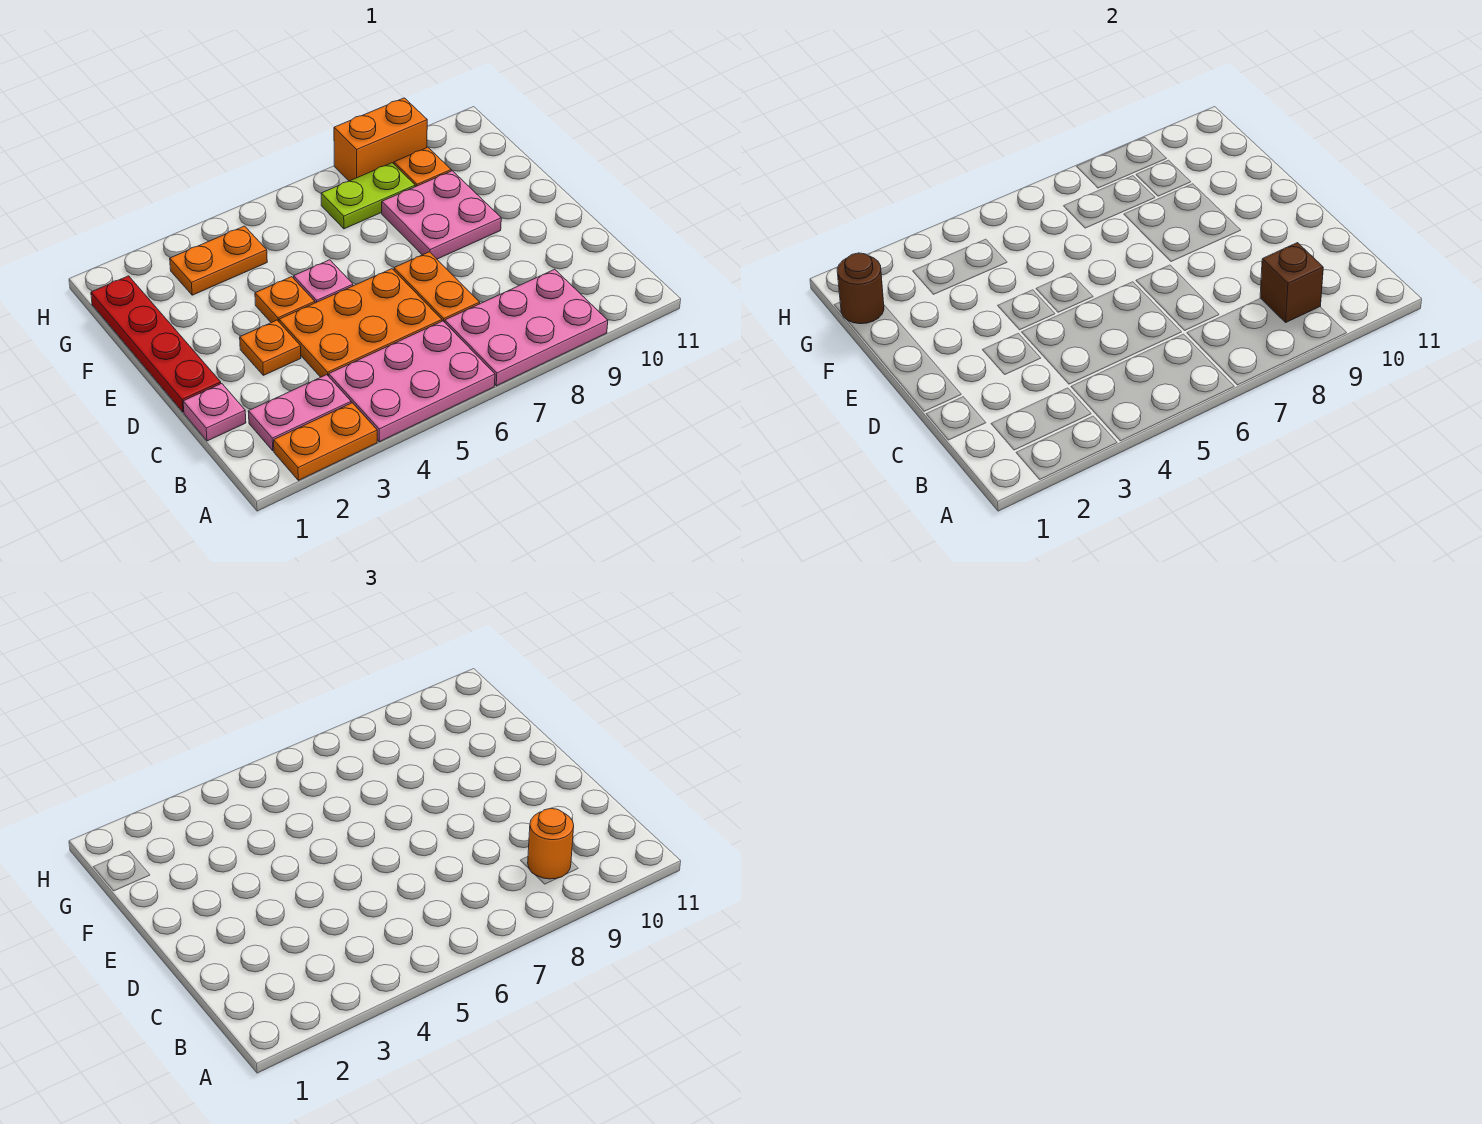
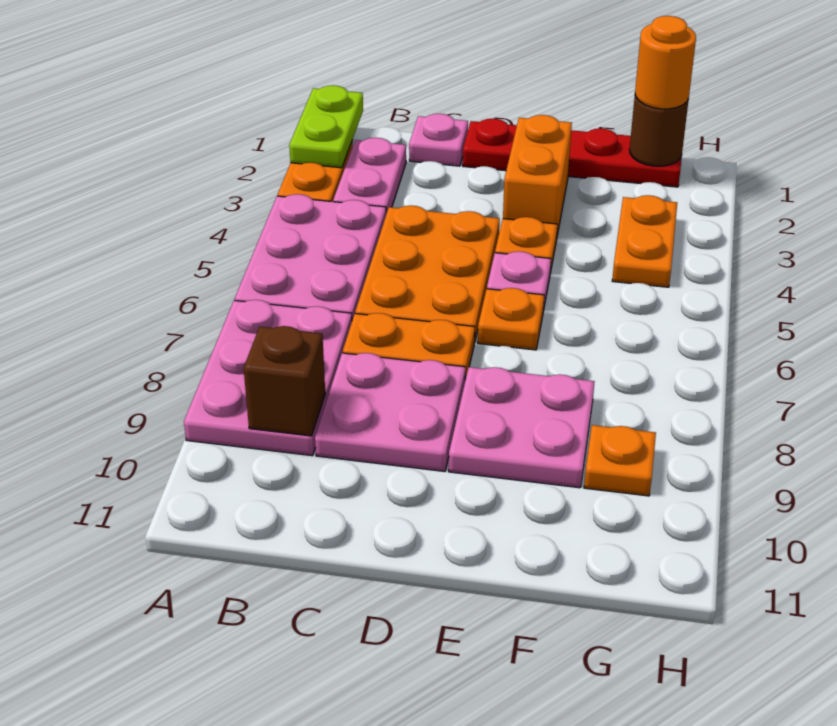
orange 1x1 round brick [528,808,574,879] -> orange 1x1 round brick moved to [635,16,696,109]
none -> pink 2x2 plate [315,353,465,471]
orange 1x1 plate [240,320,301,375] -> orange 1x1 plate moved to [478,288,544,350]
lime 1x2 plate [321,163,415,229] -> lime 1x2 plate moved to [289,85,363,168]
orange 1x2 brick [334,98,427,181] -> orange 1x2 brick moved to [503,115,572,240]

